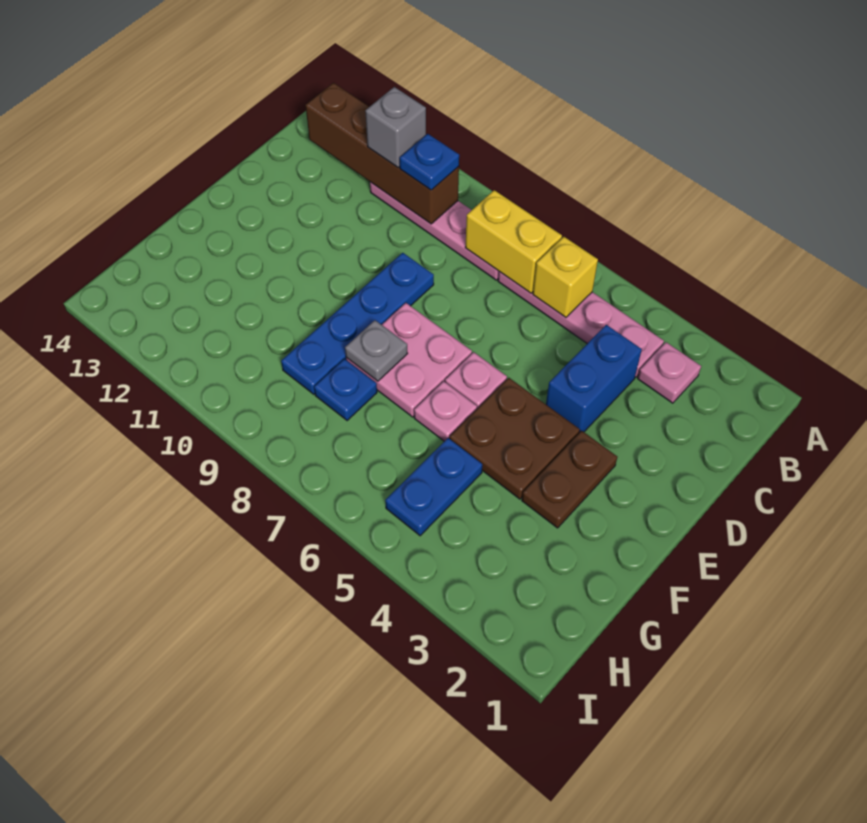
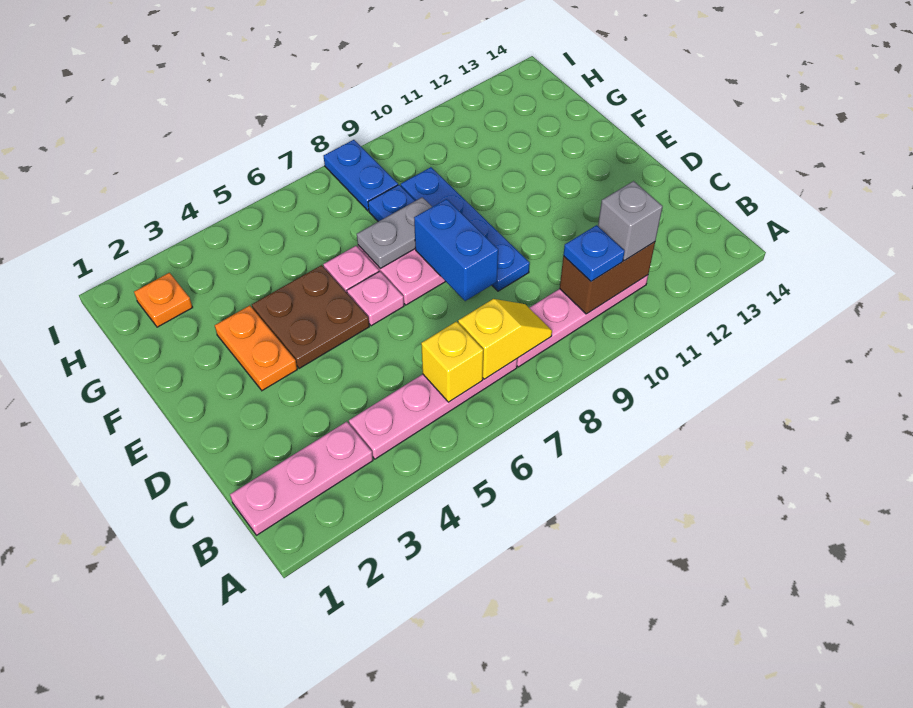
pink 1x1 plate [638,342,701,403] -> pink 1x3 plate [230,422,373,535]
yellow 1x2 brick [465,190,562,293] -> yellow 1x2 slope [458,299,552,379]
brown 1x4 brick [306,83,459,224] -> brown 1x2 brick [560,242,655,314]
blue 1x2 brick [546,325,642,433] -> blue 1x2 brick moved to [414,199,498,301]
brown 1x2 plate [522,431,617,528] -> orange 1x2 plate [215,306,297,391]
grey 1x1 plate [345,320,408,381] -> grey 1x2 plate [357,197,432,268]
blue 1x2 plate [385,438,482,536] -> blue 1x2 plate moved to [324,140,398,211]
none -> orange 1x1 plate [134,273,193,327]

